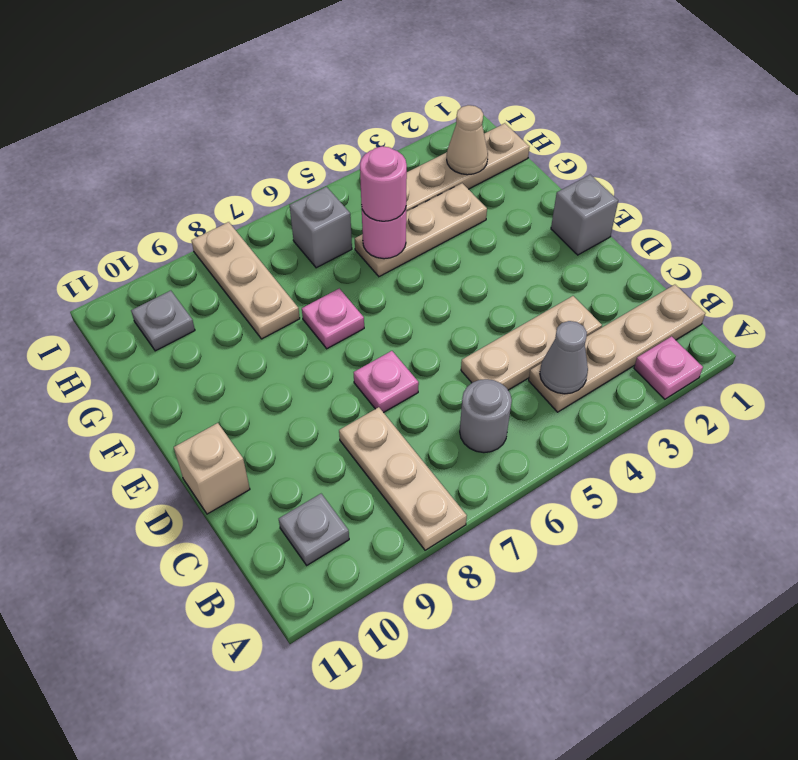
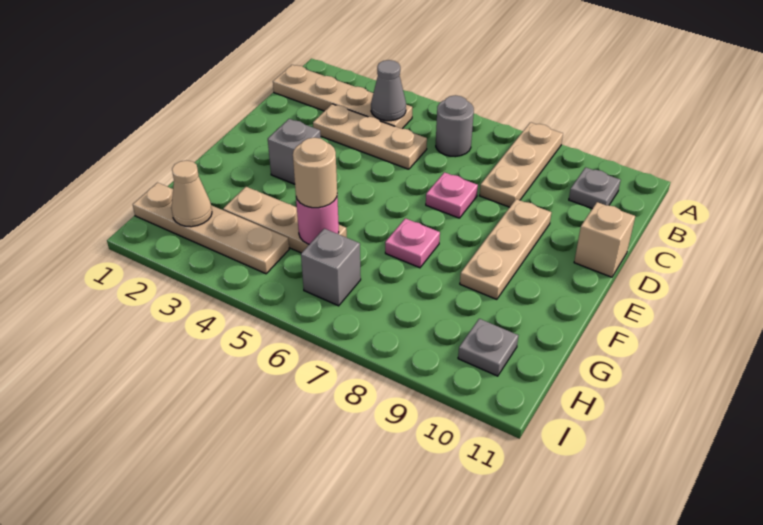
pink 1x1 plate [634,336,703,399] -> none
grey 1x1 brick [551,175,618,255] -> grey 1x1 brick moved to [268,119,321,184]
pink 1x1 round brick [360,146,407,221] -> tan 1x1 round brick [293,138,337,208]
tan 1x3 plate [191,222,300,339] -> tan 1x3 plate moved to [460,199,551,299]

